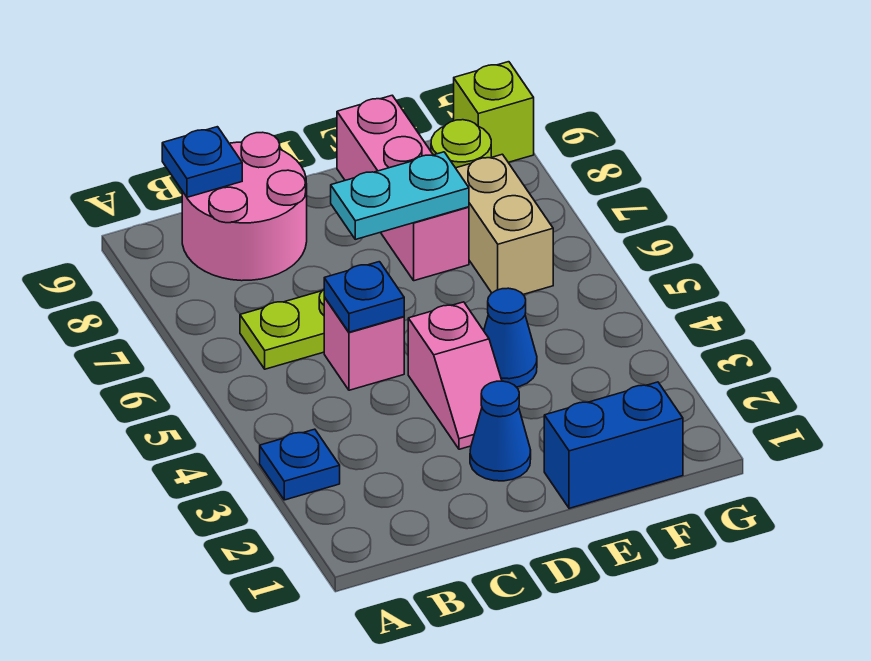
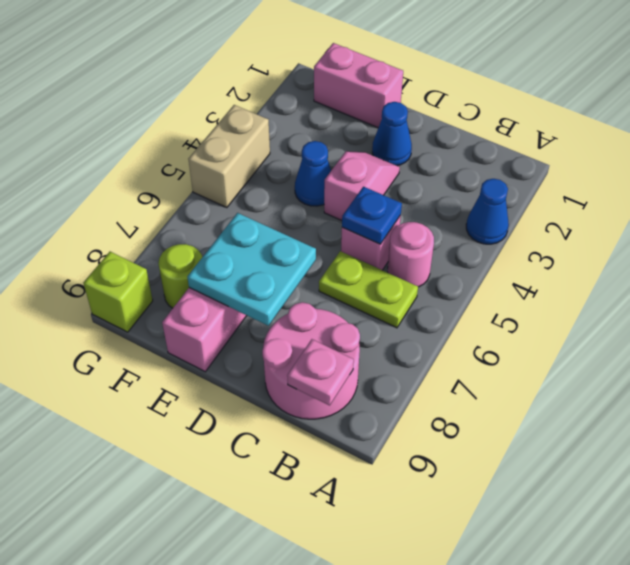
blue 1x1 plate [260,429,340,500] -> blue 1x1 cone [466,179,509,244]
none -> pink 1x1 round brick [388,222,434,287]
blue 1x1 plate [162,127,242,197] -> pink 1x1 plate [287,339,354,405]
cyan 1x2 plate [331,152,469,239] -> cyan 2x2 plate [187,213,316,326]
blue 1x2 brick [544,382,683,508] -> pink 1x2 brick [314,43,403,128]
tan 1x2 brick [456,154,553,294] -> tan 1x2 brick moved to [188,105,270,208]

